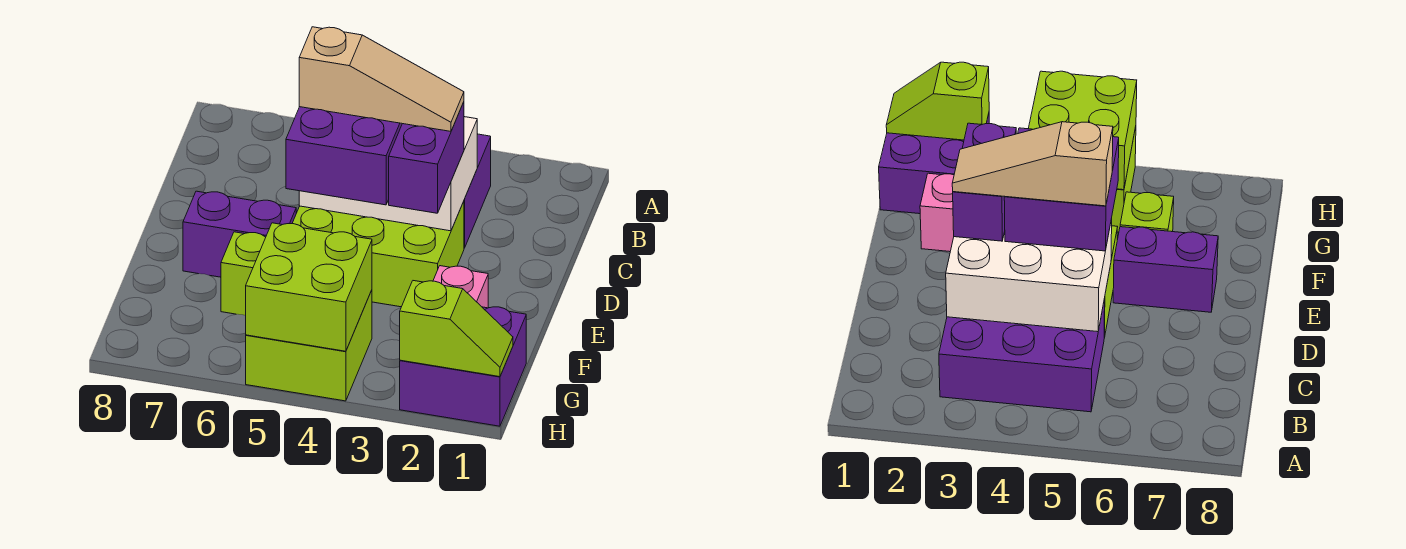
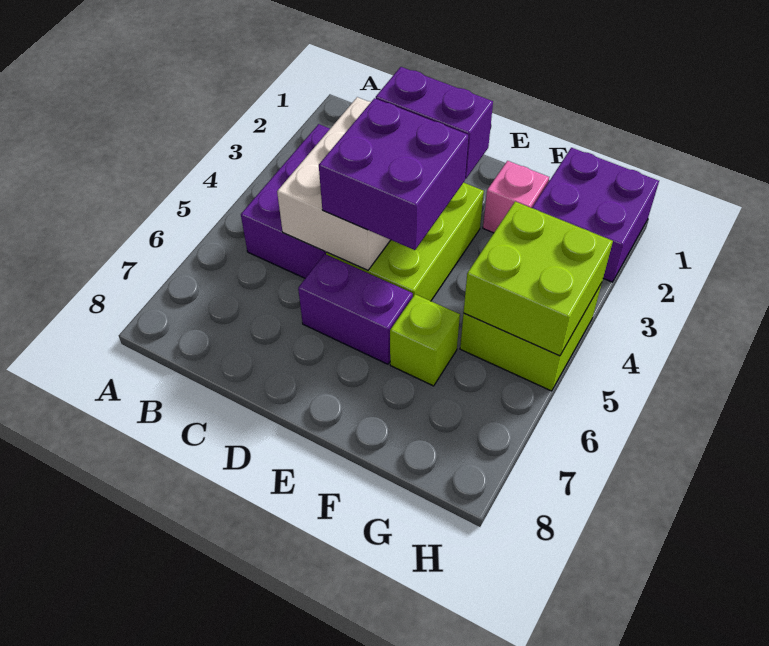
tan 1x3 slope [299,27,464,131] -> none
purple 1x2 brick [183,191,296,277] -> purple 1x2 brick turned to [298,254,413,364]
lime 1x2 slope [400,281,513,377] -> none

